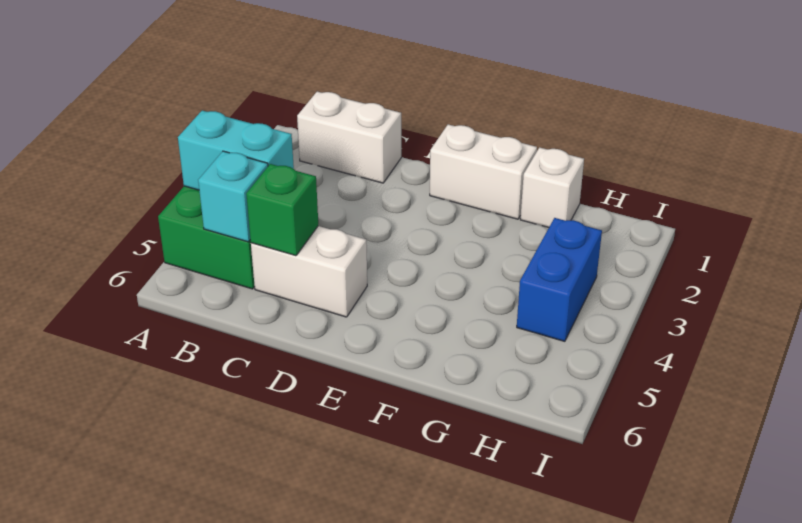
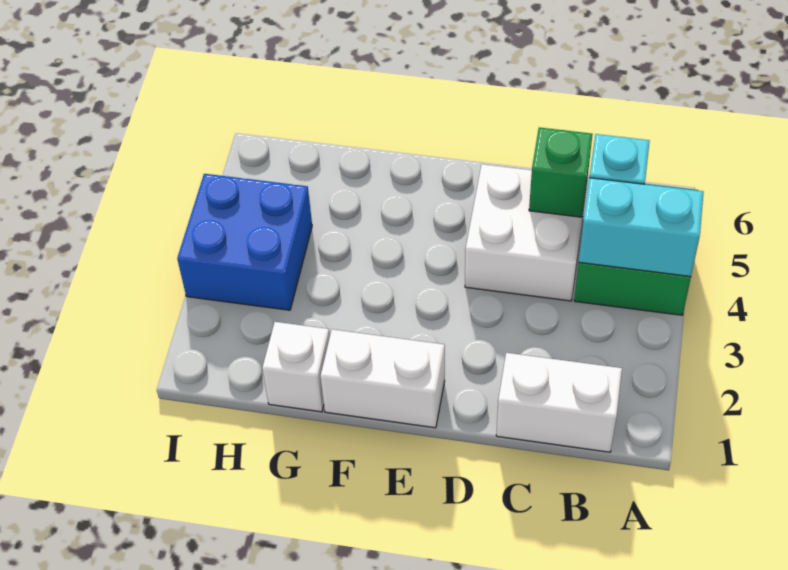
white 1x2 brick [251,226,367,317] -> white 2x2 brick [465,164,587,301]
blue 1x2 brick [517,218,602,341] -> blue 2x2 brick [177,174,312,310]

